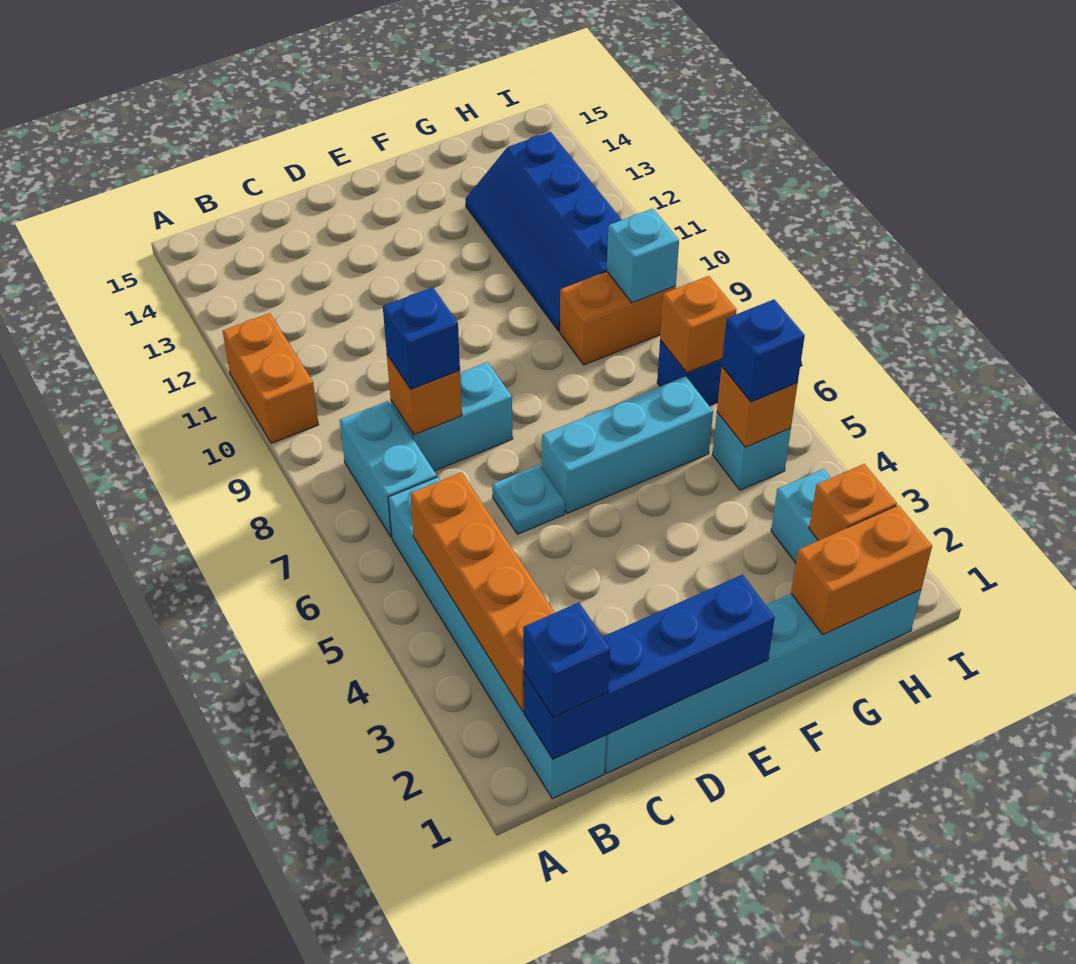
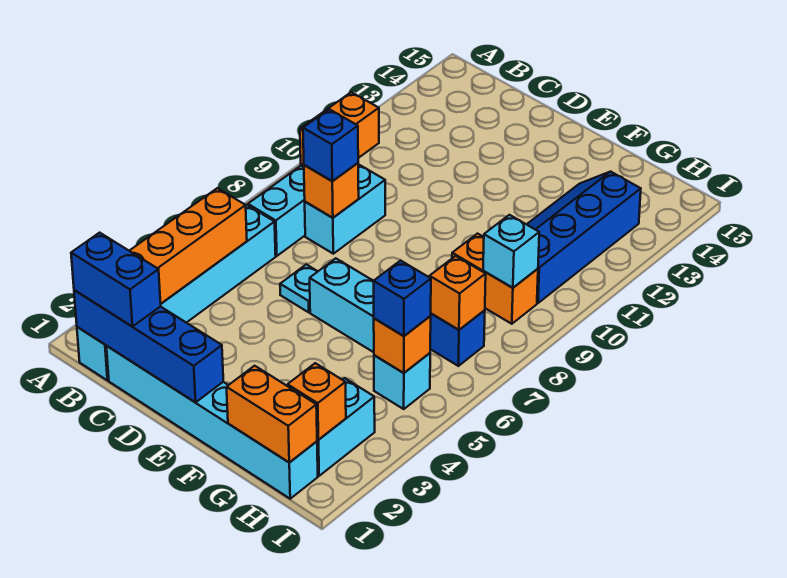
blue 1x1 brick [523,603,610,718] -> blue 1x2 brick [71,233,161,327]
cyan 1x2 brick [391,362,513,471] -> cyan 1x2 brick turned to [305,164,385,254]

